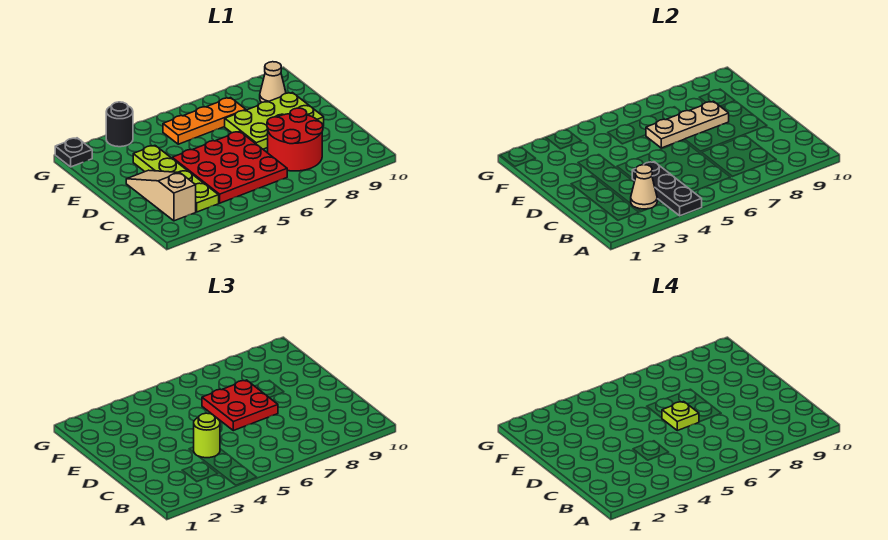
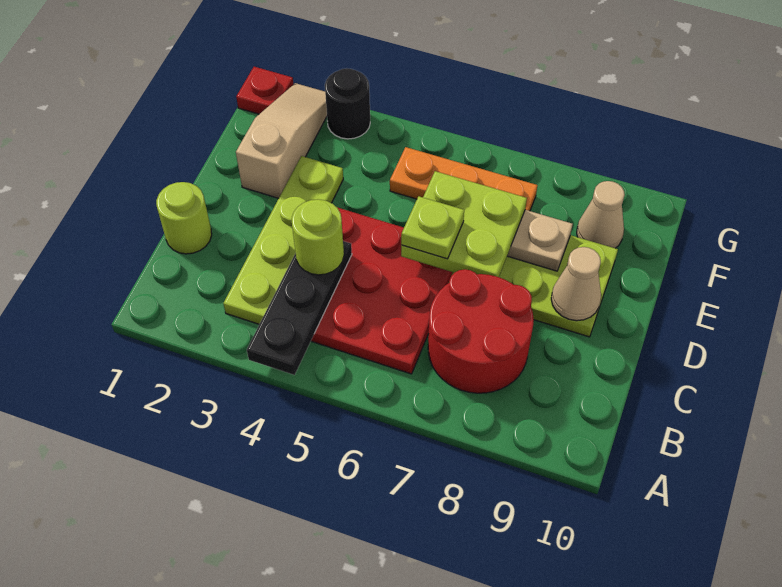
tan 1x3 slope [126,170,196,221] -> tan 1x3 slope moved to [236,83,327,198]
tan 1x1 cone [631,165,657,209] -> tan 1x1 cone moved to [551,247,601,321]
none -> lime 1x1 round brick [156,182,212,254]
red 2x2 plate [202,380,278,431] -> lime 2x2 plate [401,171,527,277]
black 1x1 plate [55,138,92,167] -> red 1x1 plate [236,67,294,114]

